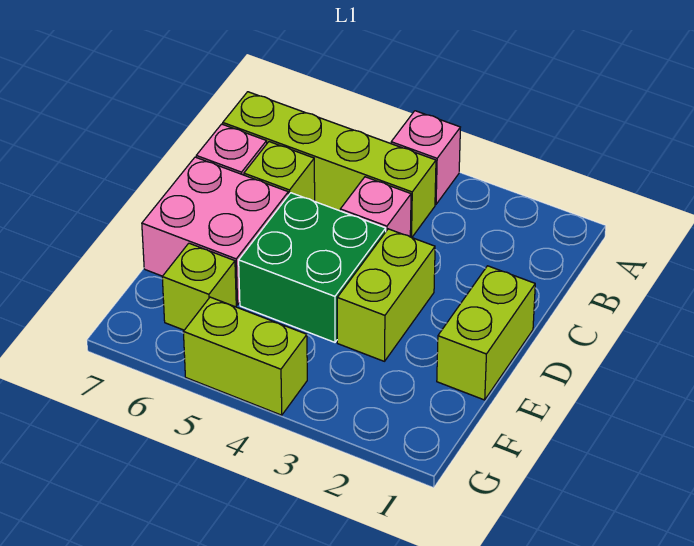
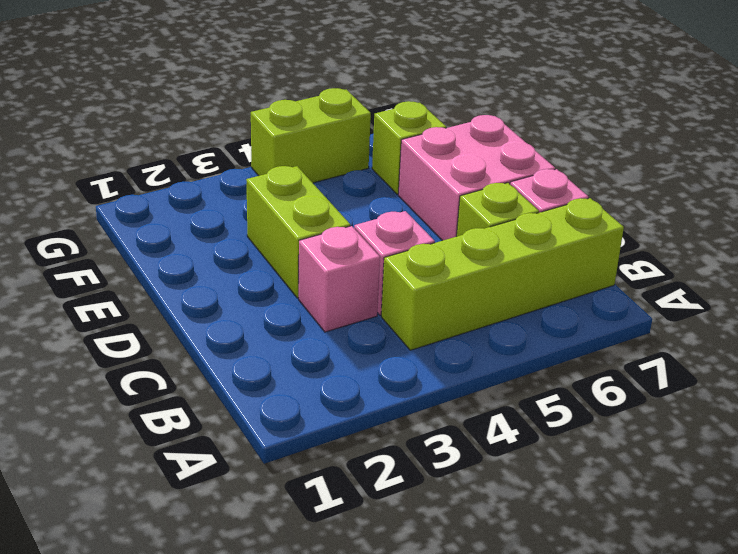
pink 1x1 brick [391,111,460,204] -> pink 1x1 brick moved to [299,226,380,332]
lime 1x2 brick [437,266,535,400] -> none
green 2x2 brick [239,193,386,342] -> none

